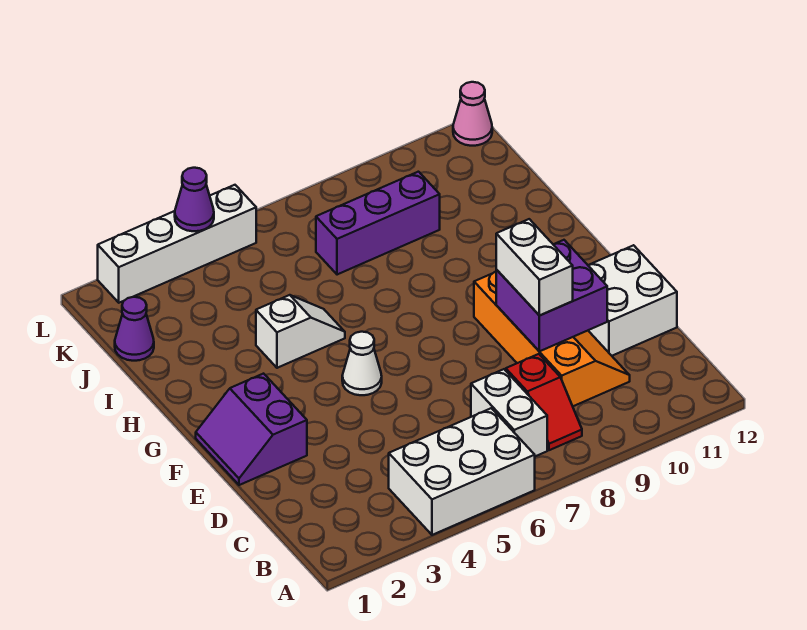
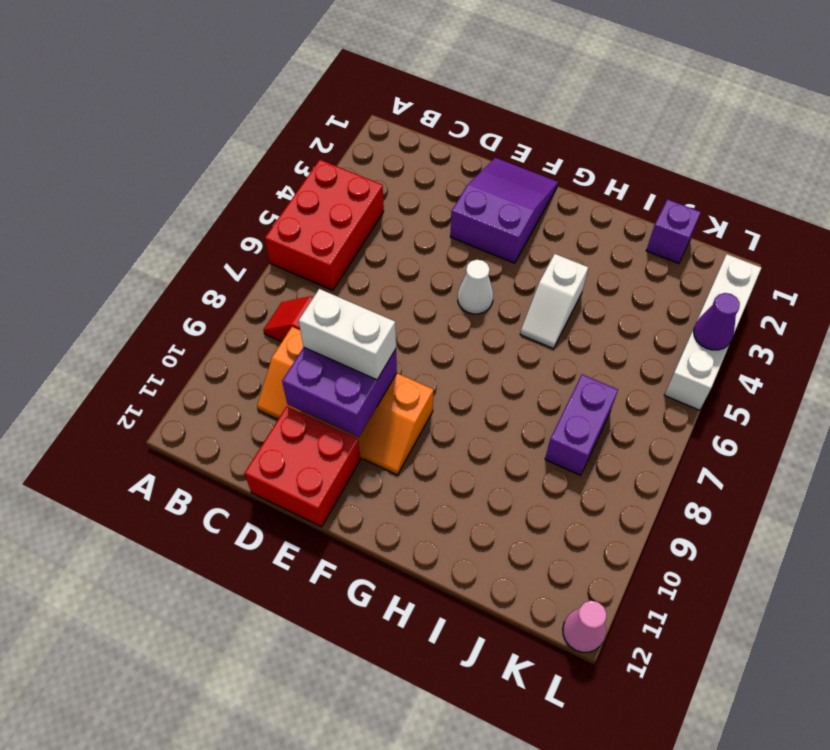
white 2x3 brick [389,408,535,535] -> red 2x3 brick [265,160,384,290]
white 1x2 brick [471,369,547,456] -> none
white 2x2 brick [588,245,677,356] -> red 2x2 brick [245,406,360,527]
purple 2x2 slope [196,374,307,485] -> purple 2x3 slope [450,158,558,263]
purple 1x1 cone [115,297,154,361] -> purple 1x1 brick [646,199,701,264]
purple 1x3 brick [316,172,440,275] -> purple 1x2 brick [545,374,618,475]

